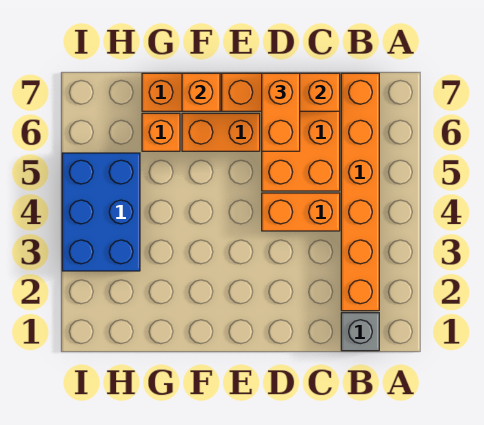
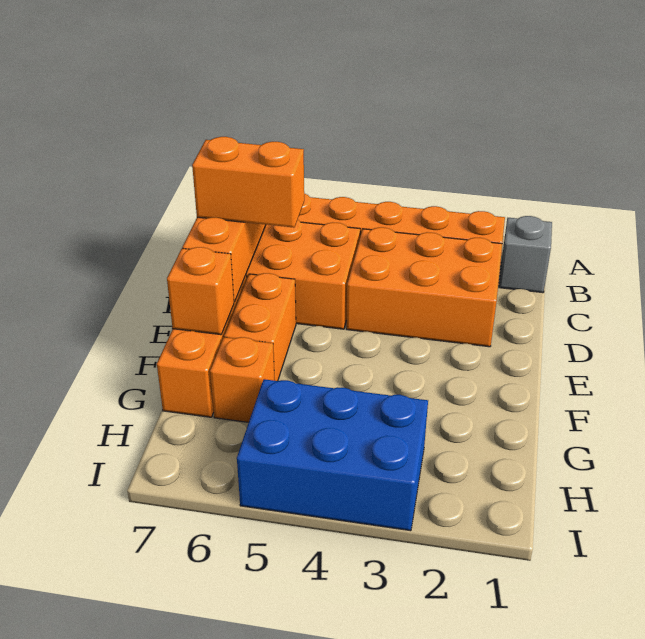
orange 1x2 brick [262,193,340,231] -> orange 2x3 brick [346,227,502,347]

